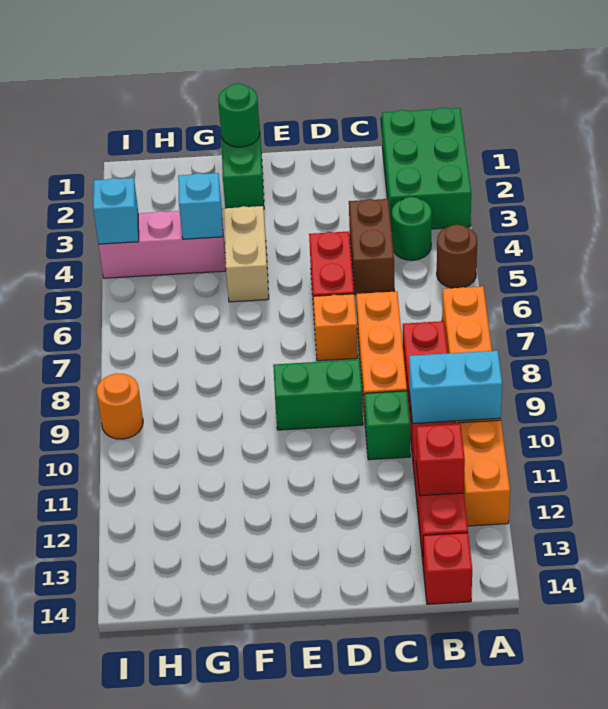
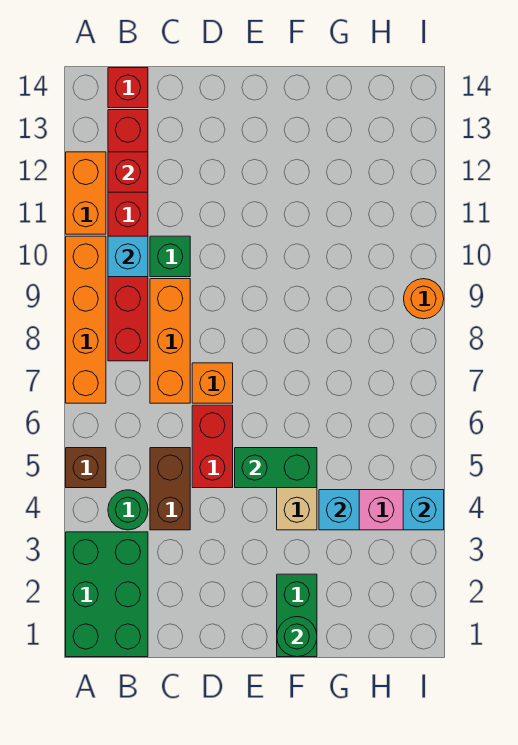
brown 1x1 round brick [437,224,477,288] -> brown 1x1 brick [66,448,106,488]
cyan 1x2 brick [409,351,502,423] -> cyan 1x1 brick [108,236,148,277]
green 1x2 brick [273,359,363,430] -> green 1x2 brick moved to [235,448,317,488]

